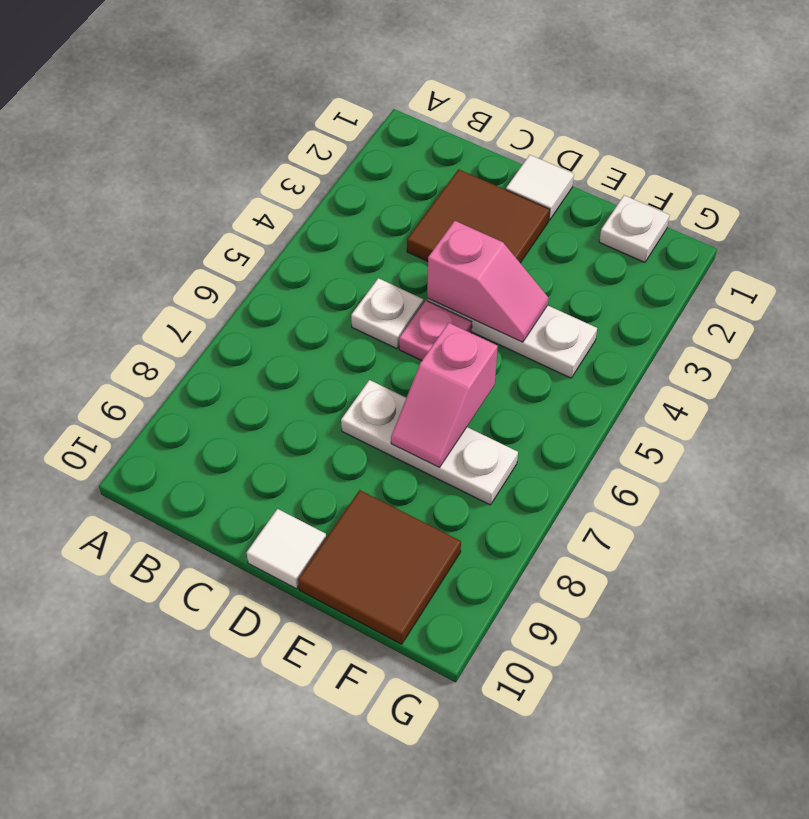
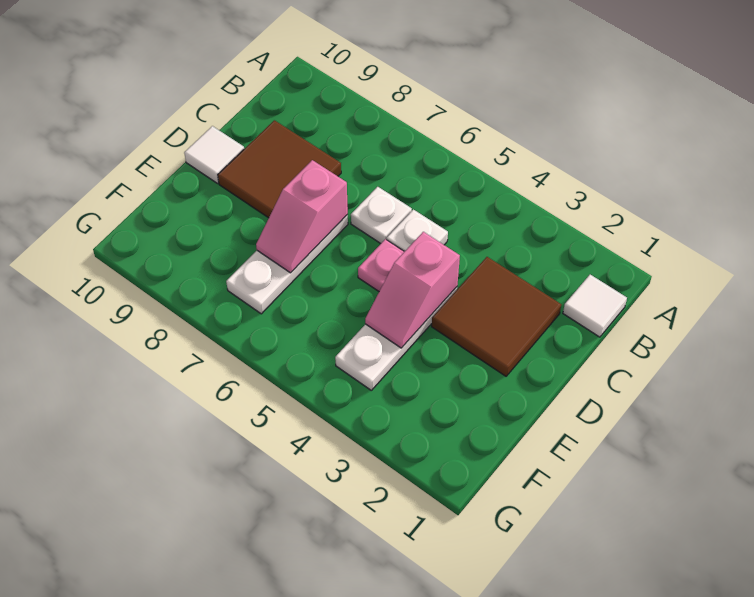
white 1x1 tile [506,155,574,220] -> white 1x1 tile moved to [563,275,627,337]
pink 1x2 slope [391,323,498,467] -> pink 1x2 slope turned to [256,160,348,273]
brown 2x2 tile [298,490,461,644] -> brown 2x2 tile moved to [218,120,341,218]
white 1x1 plate [599,195,670,262] -> white 1x1 plate moved to [351,187,412,244]

